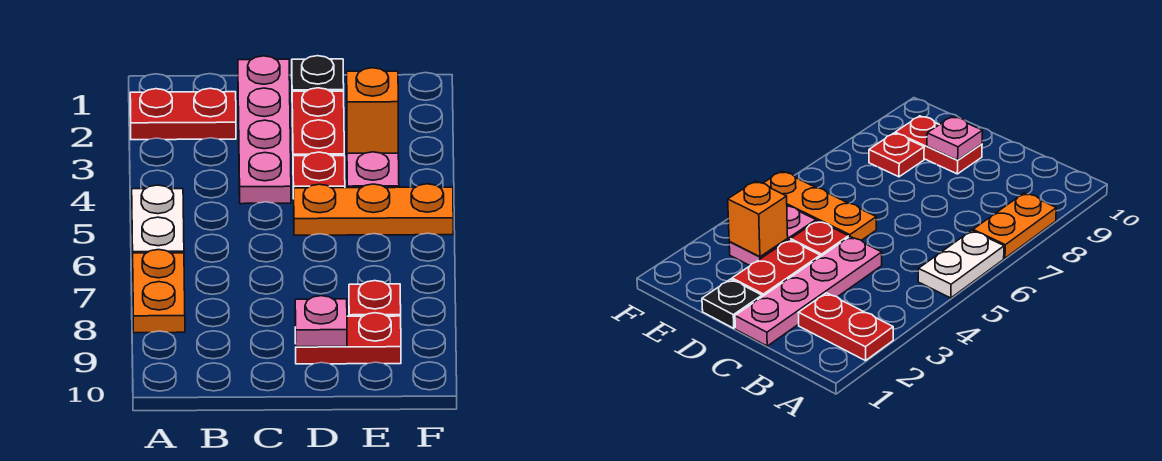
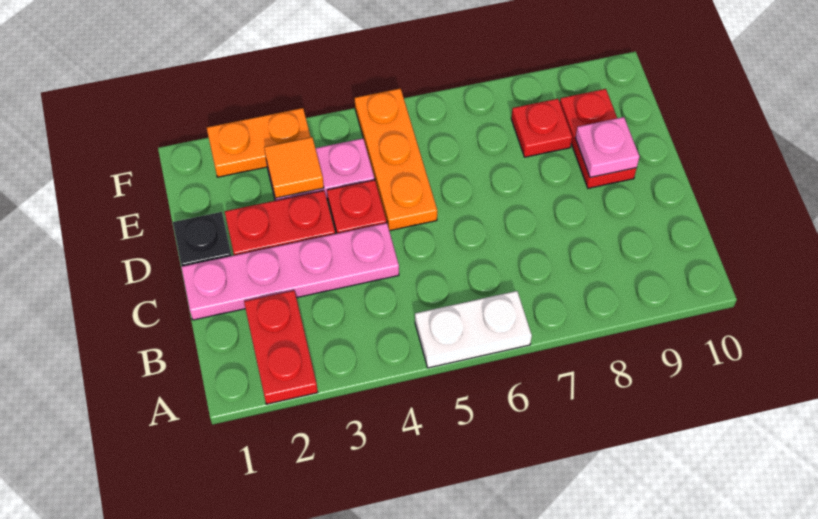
orange 1x2 plate [133,250,185,333] -> orange 1x2 plate moved to [207,108,311,177]
orange 1x1 brick [347,68,398,154] -> orange 1x1 tile [264,137,324,198]

